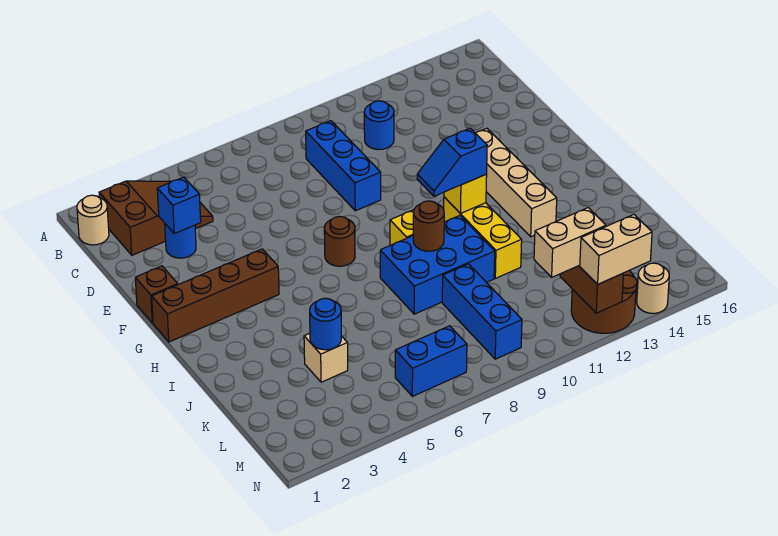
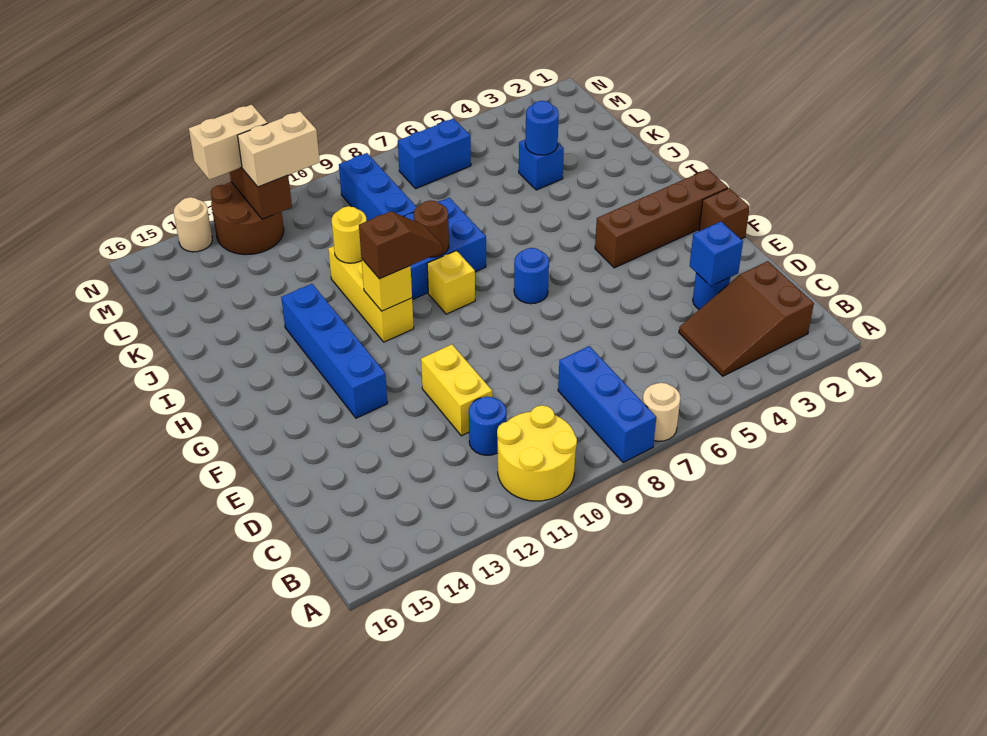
none -> yellow 2x2 round brick [497,405,577,501]
tan 1x1 round brick [77,195,109,245] -> tan 1x1 round brick moved to [643,383,681,441]
blue 1x3 brick [306,121,381,211] -> blue 1x3 brick moved to [558,346,656,463]
none -> yellow 1x2 brick [421,344,492,436]
tan 1x4 brick [476,128,557,237] -> blue 1x4 brick [281,284,387,418]
brown 1x1 round brick [324,216,355,266] -> blue 1x1 round brick [514,248,549,304]
blue 1x2 slope [417,128,487,196] -> brown 1x2 slope [359,211,443,279]
none -> yellow 1x1 round brick [332,206,366,263]
tan 1x1 brick [304,333,348,382] -> blue 1x1 brick [519,140,564,190]

